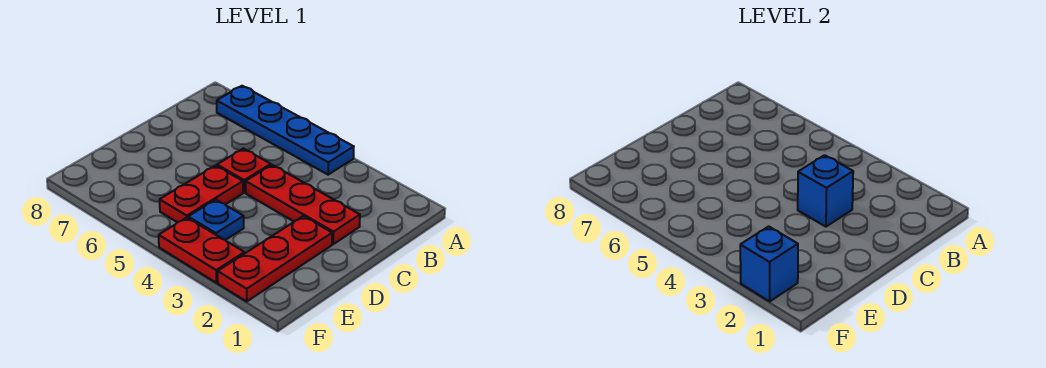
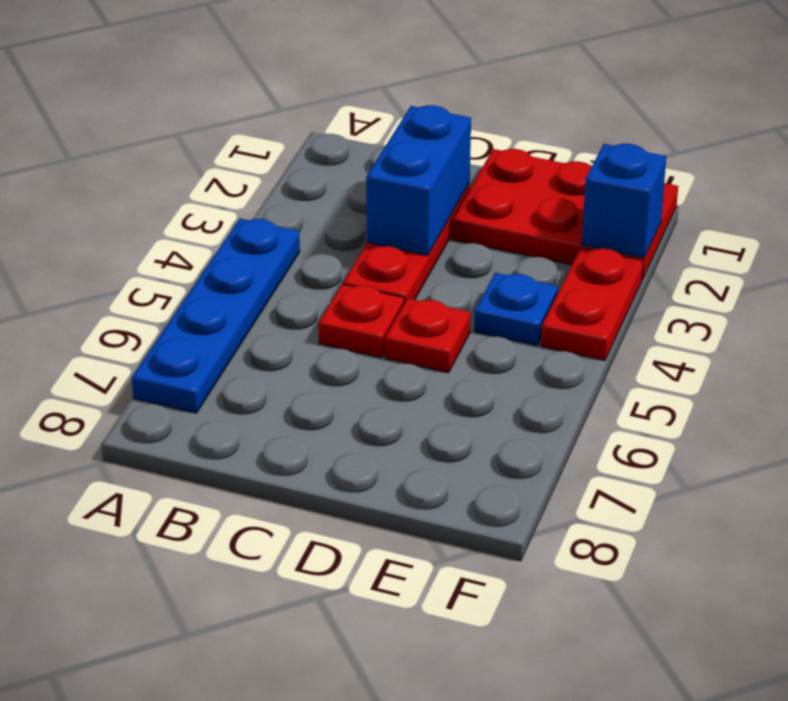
blue 1x1 brick [798,155,853,227] -> blue 1x2 brick [366,105,471,255]
red 1x3 plate [218,216,332,301] -> red 2x3 plate [452,149,678,280]
red 1x2 plate [160,165,243,222] -> red 1x1 plate [385,298,470,373]

